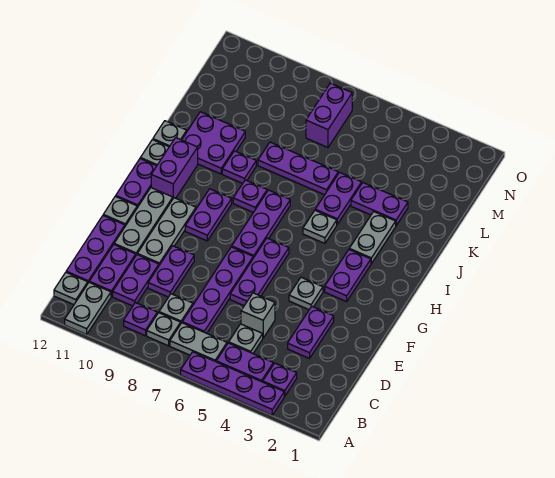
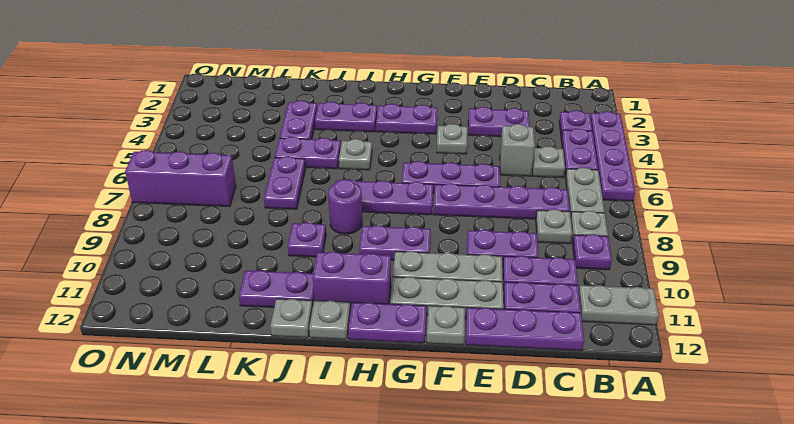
grey 1x1 plate [54,272,88,305] -> none
grey 1x2 plate [349,212,396,264] -> purple 1x2 plate [315,102,377,132]
purple 1x1 plate [233,180,267,212] -> purple 1x1 round brick [328,179,362,234]
purple 2x2 plate [182,112,245,174] -> purple 1x2 plate [239,270,314,307]
purple 1x3 plate [258,142,338,195] -> purple 1x2 plate [264,156,306,209]
purple 1x2 brick [306,83,352,147] -> purple 1x3 brick [125,150,236,207]

